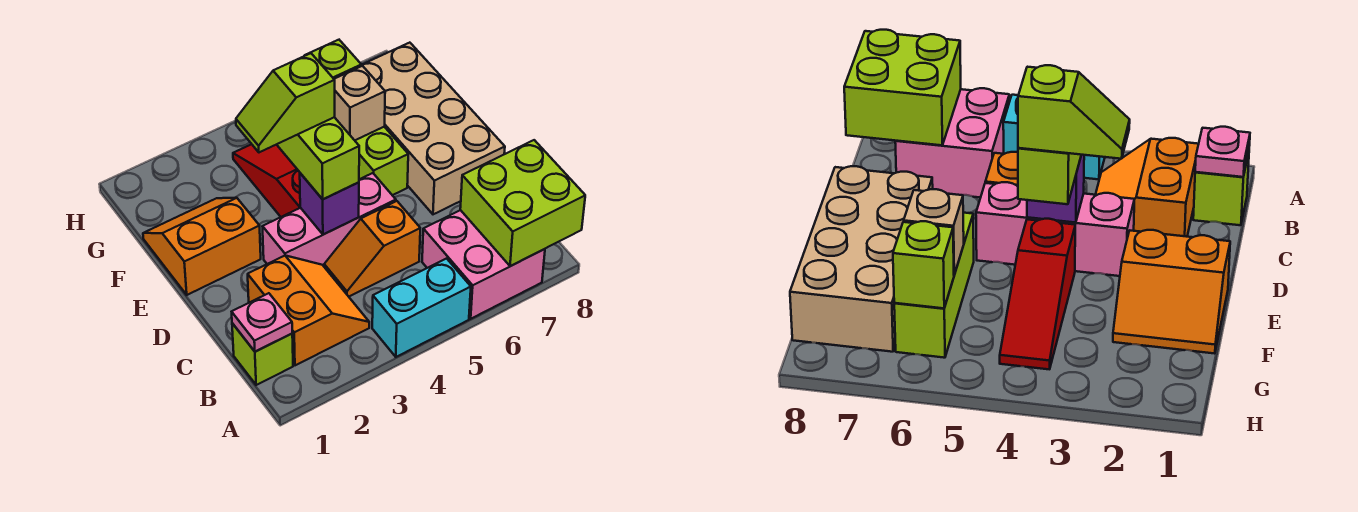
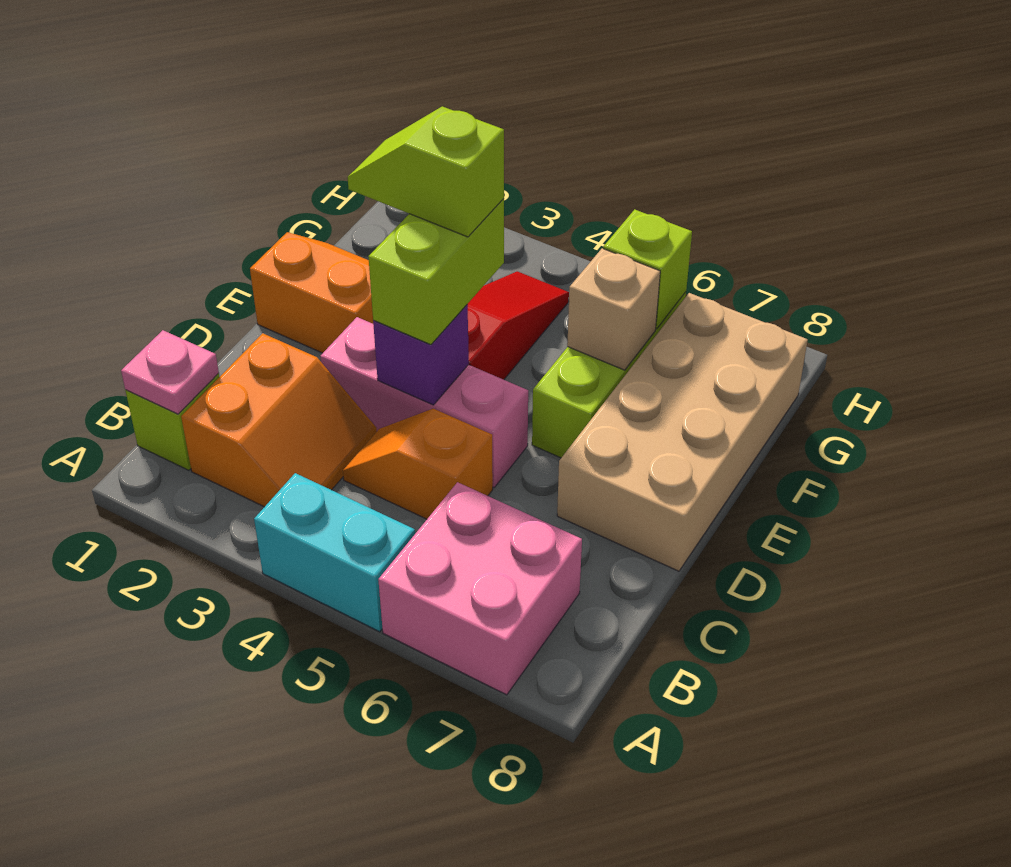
lime 2x2 brick [460,140,585,266] -> none

